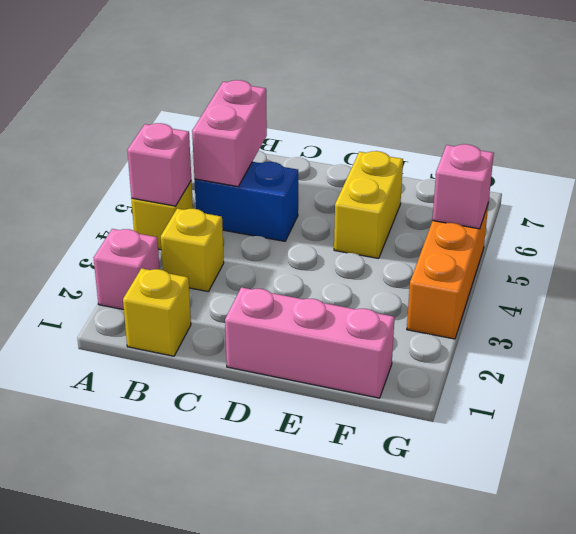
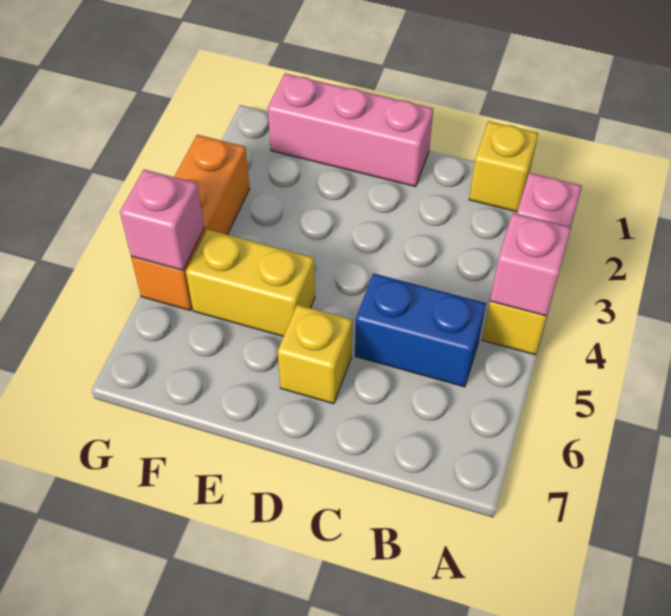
yellow 1x1 brick [161,209,224,292] -> yellow 1x1 brick moved to [278,305,352,404]
pink 1x2 brick [192,80,267,186] -> none
yellow 1x2 brick [334,151,403,258] -> yellow 1x2 brick turned to [186,229,315,336]

